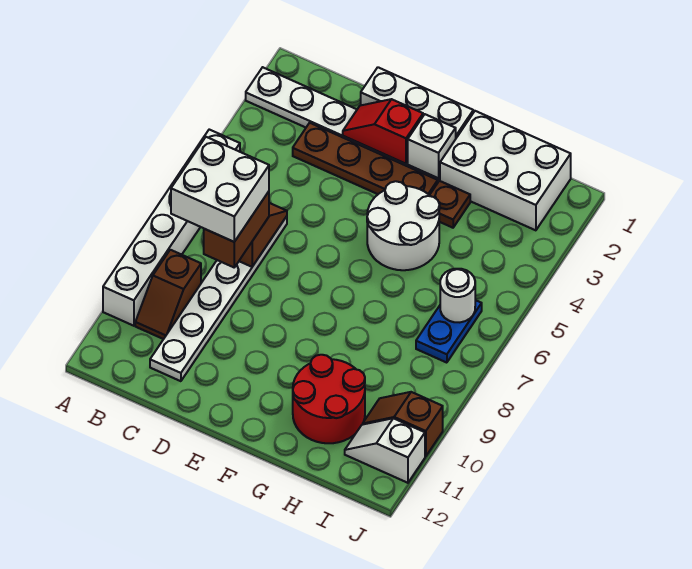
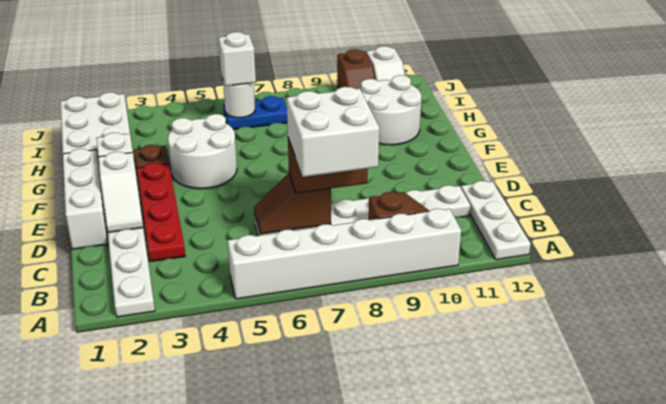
none -> white 1x3 plate [461,180,531,260]
brown 1x4 plate [293,123,438,195] -> red 1x4 plate [136,163,185,262]
red 1x2 slope [343,99,423,164] -> white 1x2 slope [98,152,143,232]
red 2x2 round brick [293,355,365,443] -> white 2x2 round brick [361,75,421,145]
none -> white 1x1 brick [219,32,256,86]

